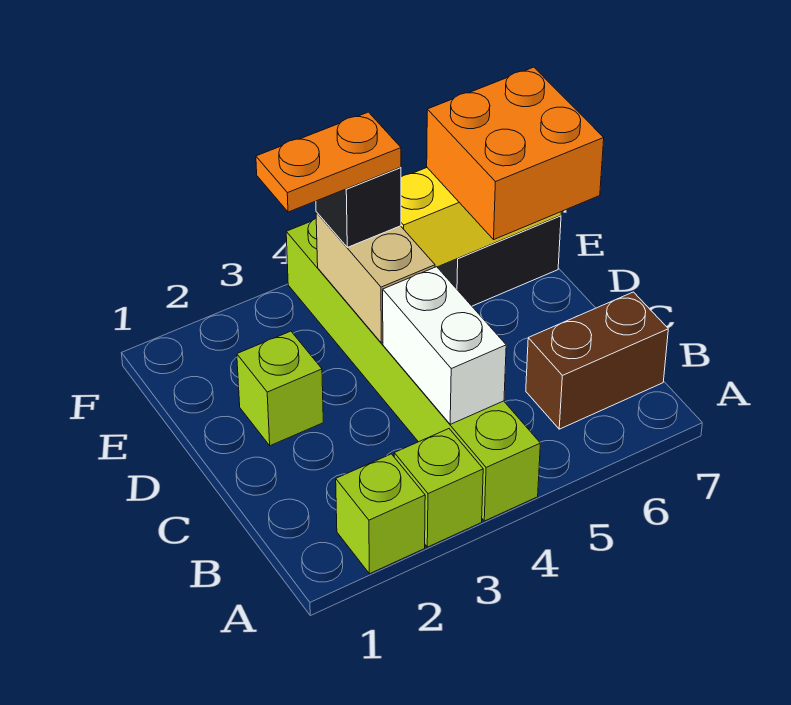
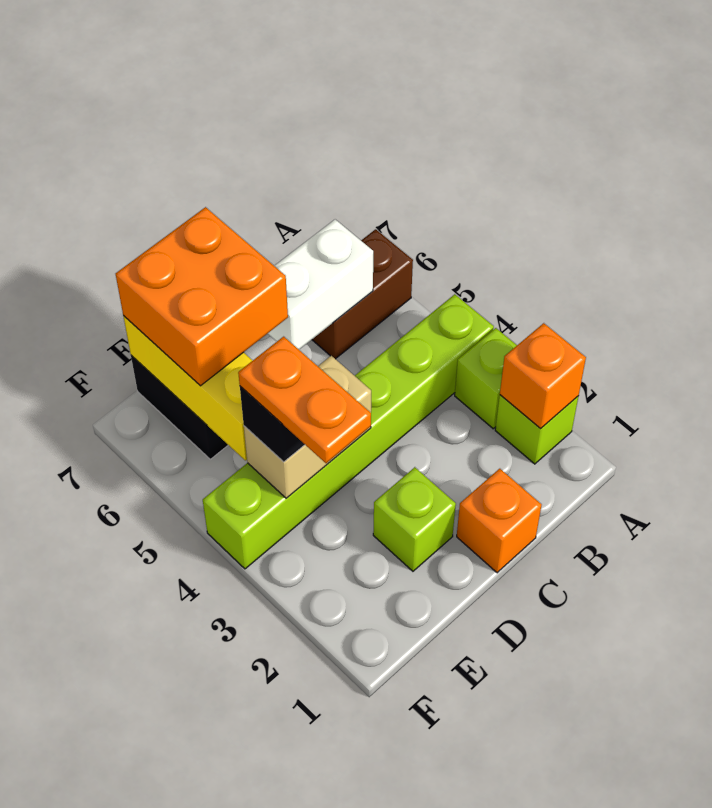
none -> orange 1x1 brick [500,323,586,429]
white 1x2 brick [383,267,506,424] -> white 1x2 brick moved to [268,219,373,349]
brown 1x2 brick [526,292,668,429] -> brown 1x2 brick turned to [312,229,413,359]
none -> orange 1x1 brick [457,469,542,573]

